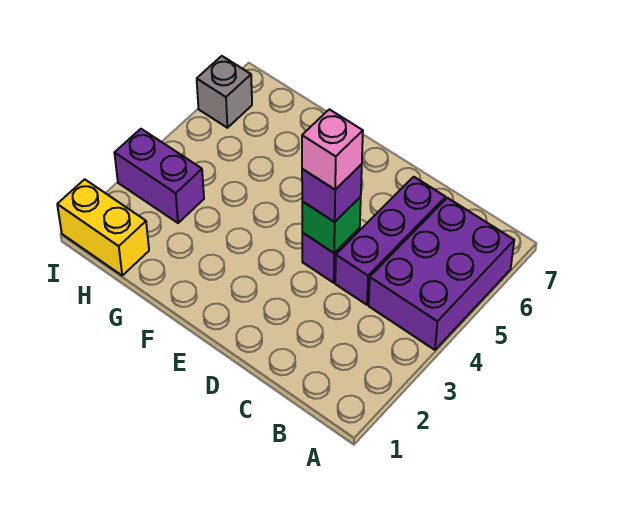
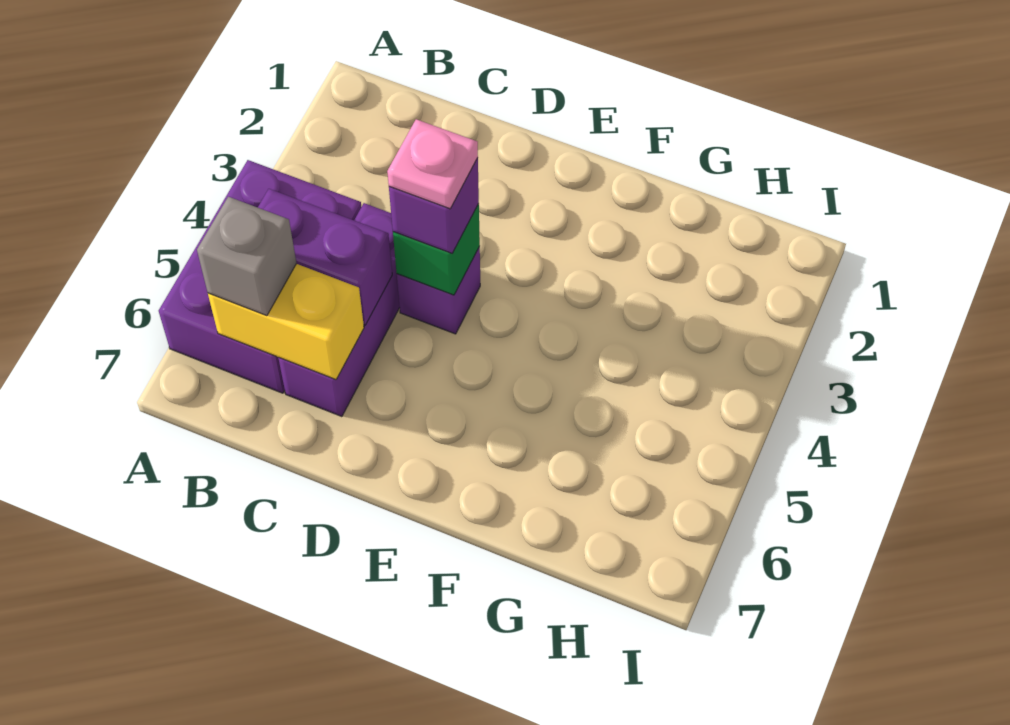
pink 1x1 brick [302,109,363,190] -> pink 1x1 plate [387,119,478,209]
yellow 1x2 brick [57,179,149,275] -> yellow 1x2 brick moved to [208,264,364,379]
purple 1x2 brick [115,129,204,223] -> purple 1x2 brick moved to [258,189,392,325]
grey 1x1 brick [197,56,252,128] -> grey 1x1 brick moved to [197,197,296,316]

